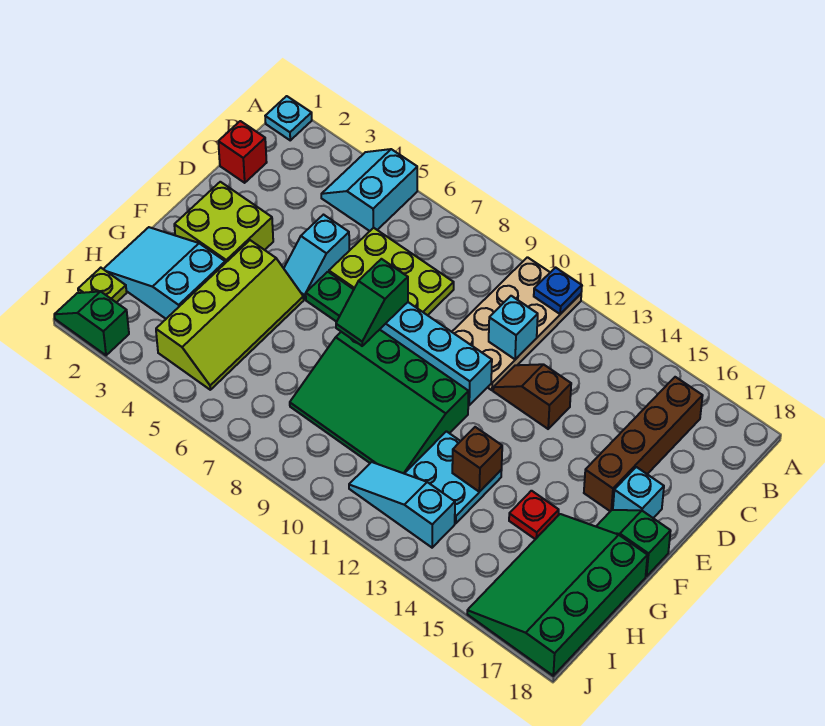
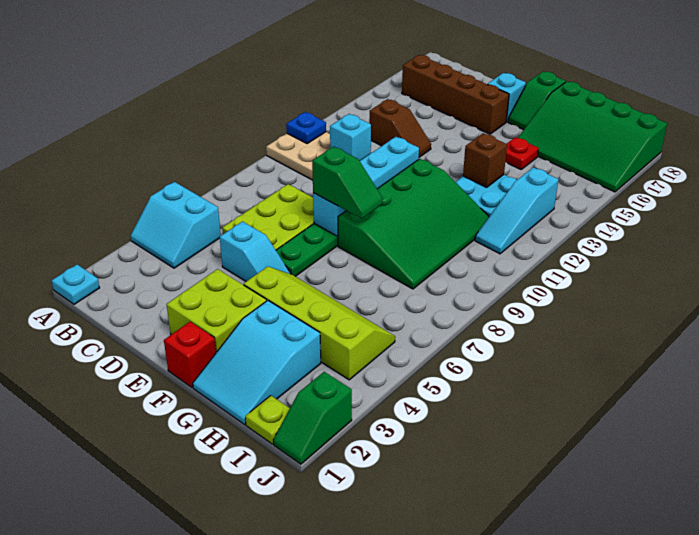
red 1x1 brick [218,121,267,183] -> red 1x1 brick moved to [164,322,216,388]
brown 1x2 slope [493,364,571,429] -> brown 1x2 slope turned to [369,99,431,157]

